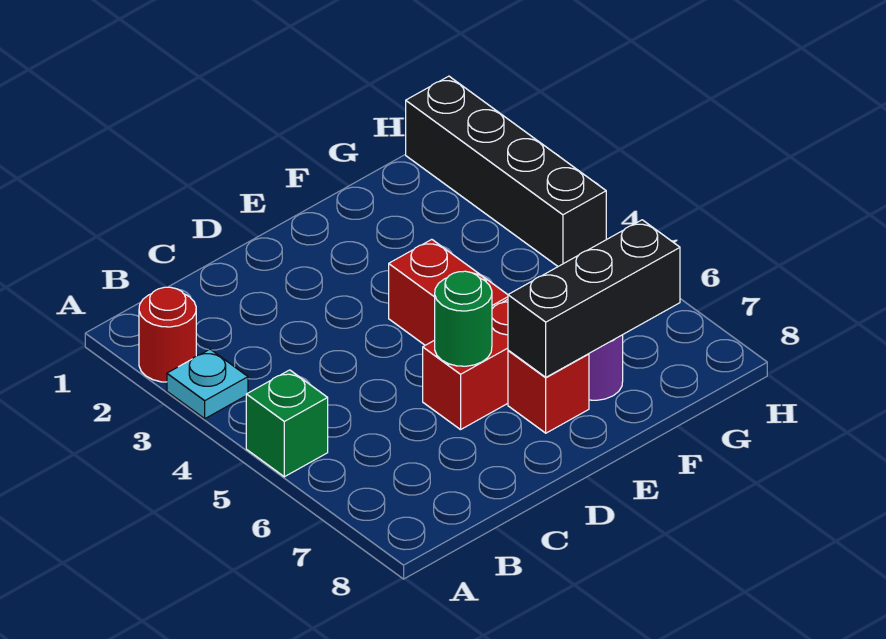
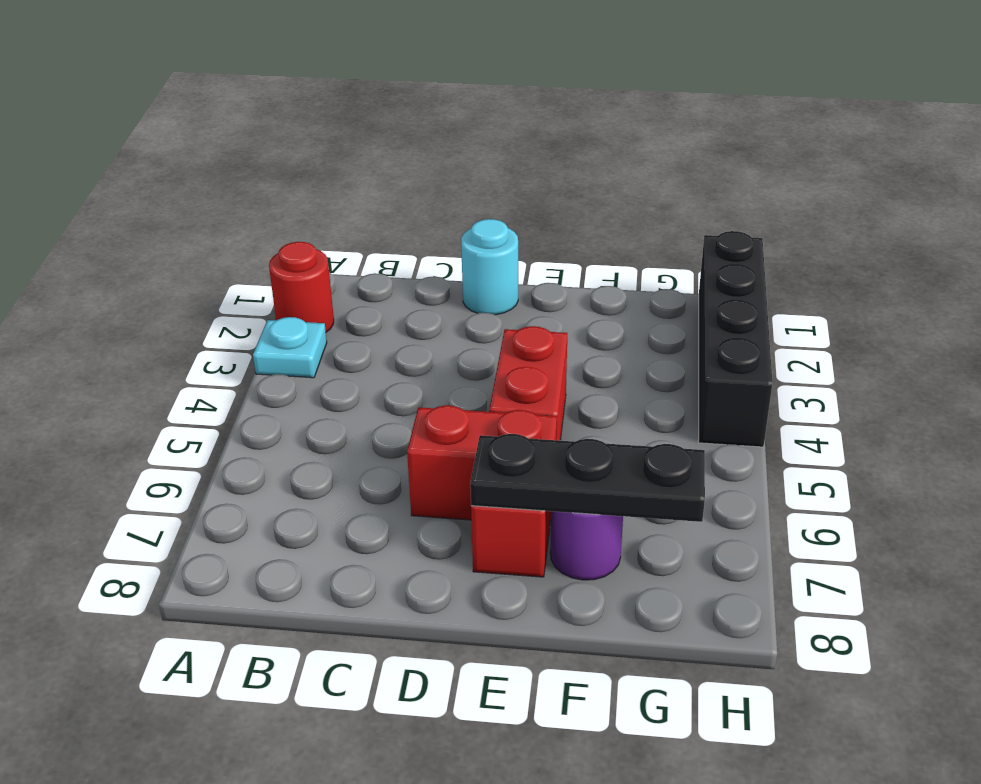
green 1x1 brick [246,370,328,477] -> none
none -> cyan 1x1 round brick [461,219,518,315]
green 1x1 round brick [435,271,492,366] -> none
black 1x3 brick [508,220,680,377] -> black 1x3 plate [470,434,705,522]

